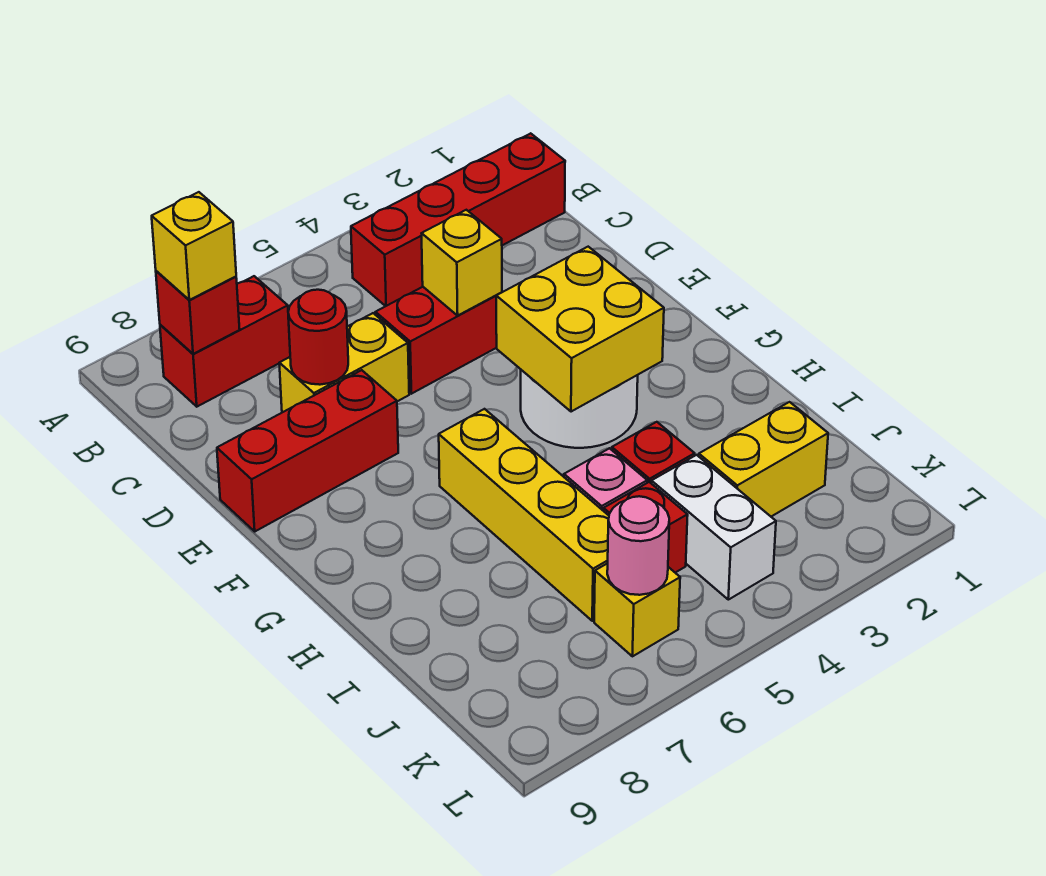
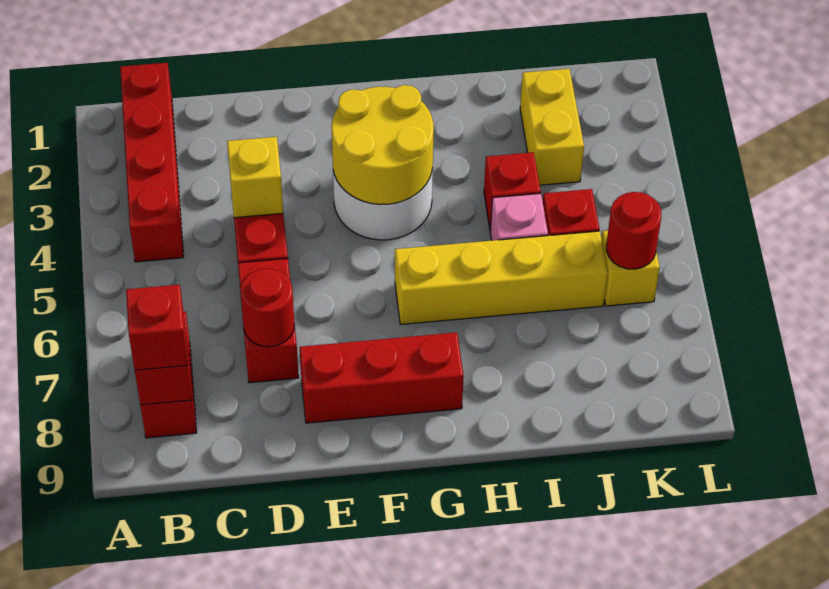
yellow 1x1 brick [152,192,236,300] -> red 1x1 brick [126,285,188,370]
yellow 1x2 brick [279,313,409,412] -> red 1x2 brick [238,259,299,383]
red 1x3 brick [217,370,398,531] -> red 1x3 brick turned to [300,332,464,423]
yellow 2x2 brick [496,247,664,412] -> yellow 2x2 round brick [332,85,434,204]
white 1x2 brick [651,455,776,600] -> none
pink 1x1 round brick [607,496,669,595] -> red 1x1 round brick [606,192,661,269]

